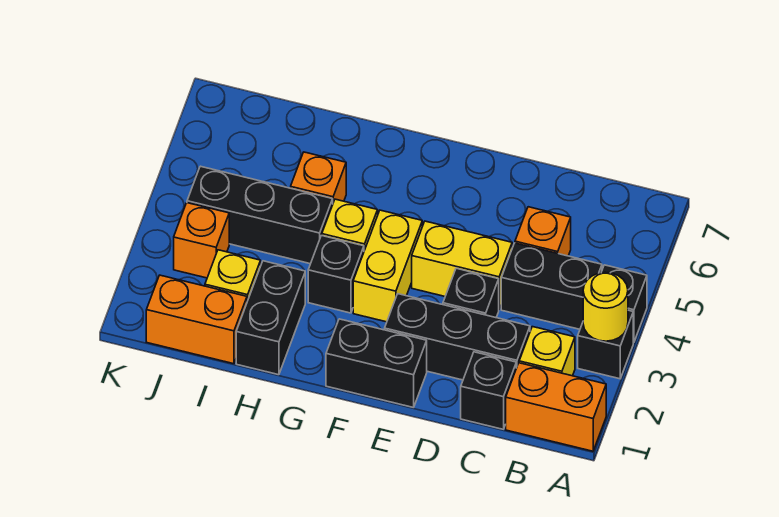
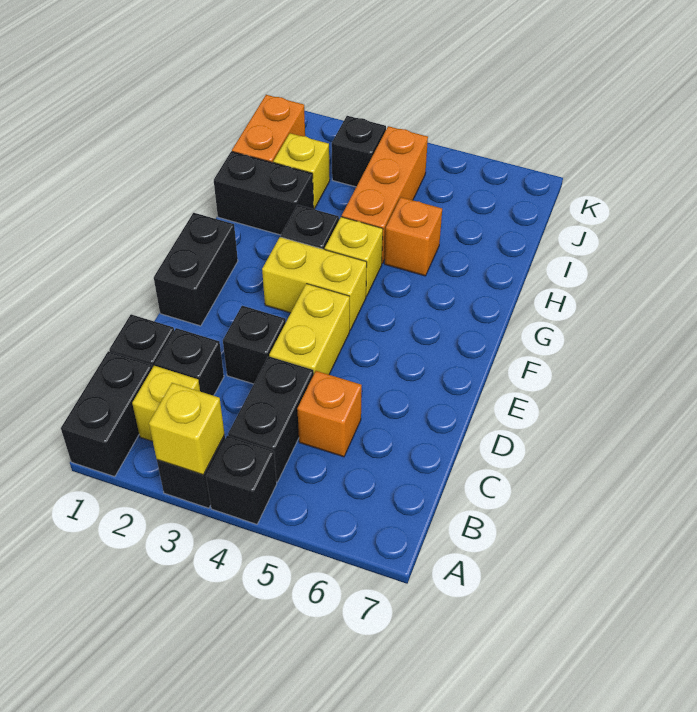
orange 1x2 brick [506,363,606,451] -> black 1x2 brick [61,351,152,477]
yellow 1x1 round brick [583,272,628,341] -> yellow 1x1 brick [149,383,225,475]
black 1x3 brick [385,294,530,380] -> black 1x1 brick [155,328,224,396]
black 1x3 brick [187,166,333,264] -> orange 1x3 brick [342,126,428,263]
orange 1x1 brick [174,203,229,278] -> black 1x1 brick [332,116,386,187]

